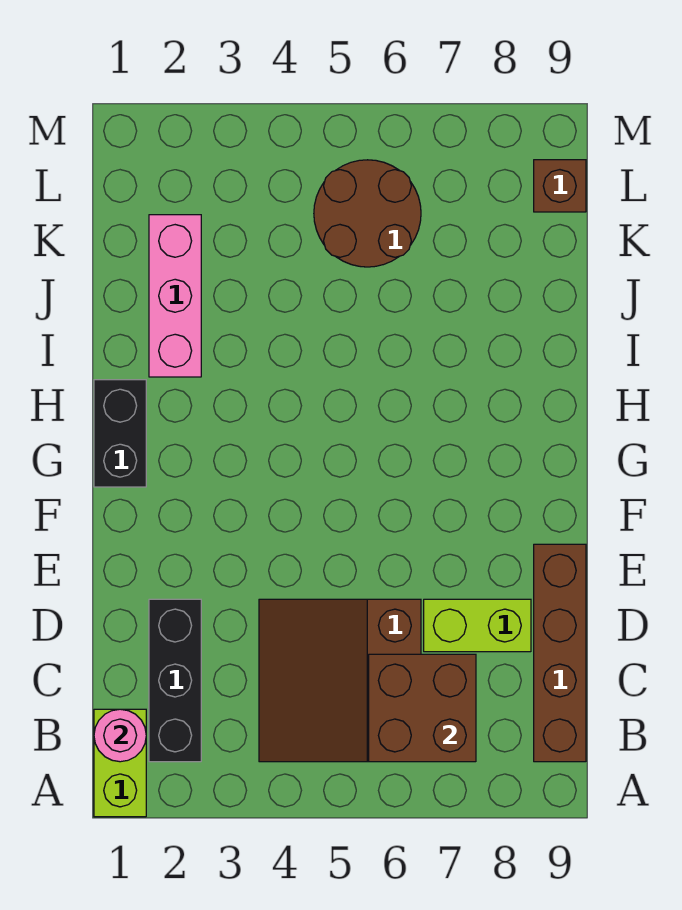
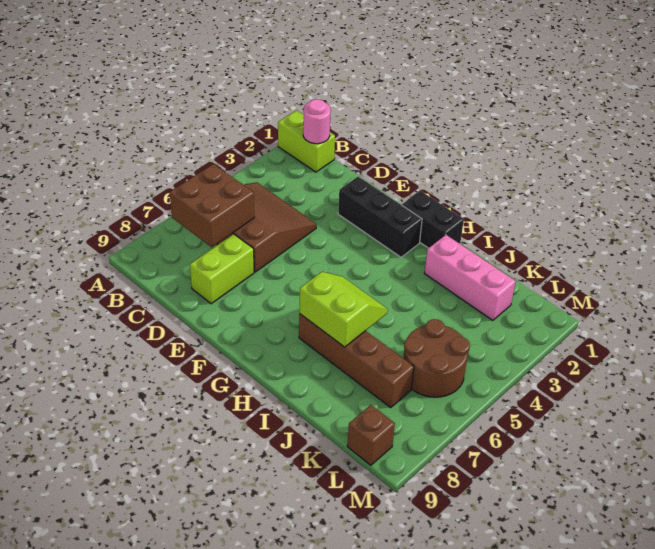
black 1x3 brick [149,599,201,762] -> black 1x3 brick moved to [338,177,422,257]
brown 1x4 brick [534,544,586,762] -> brown 1x4 brick moved to [299,314,414,408]
none -> lime 2x2 slope [299,272,388,347]

